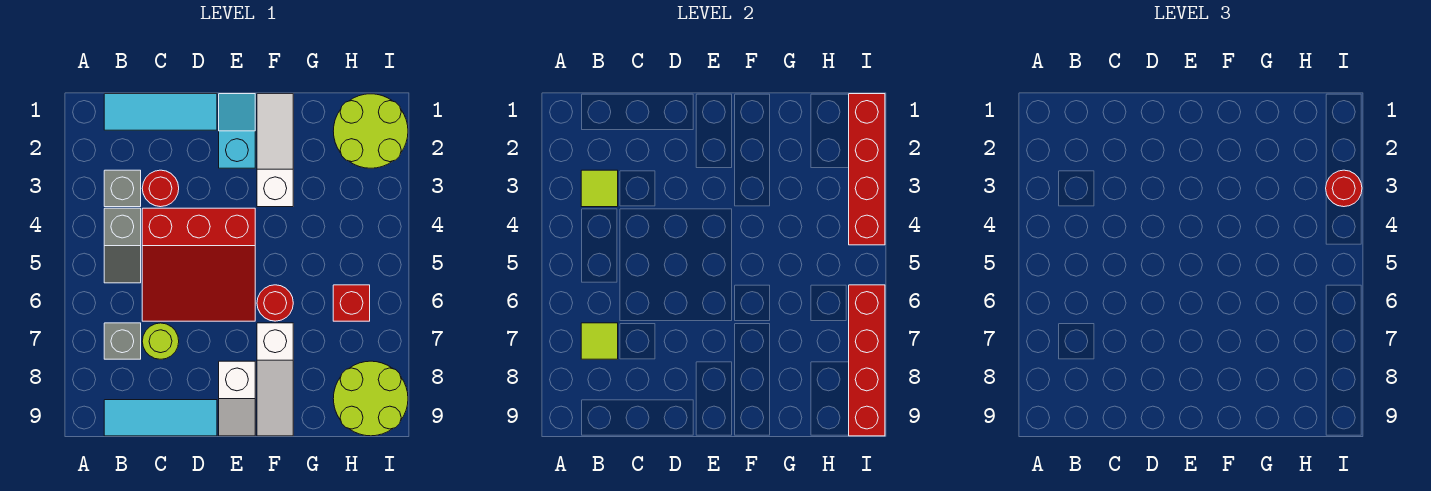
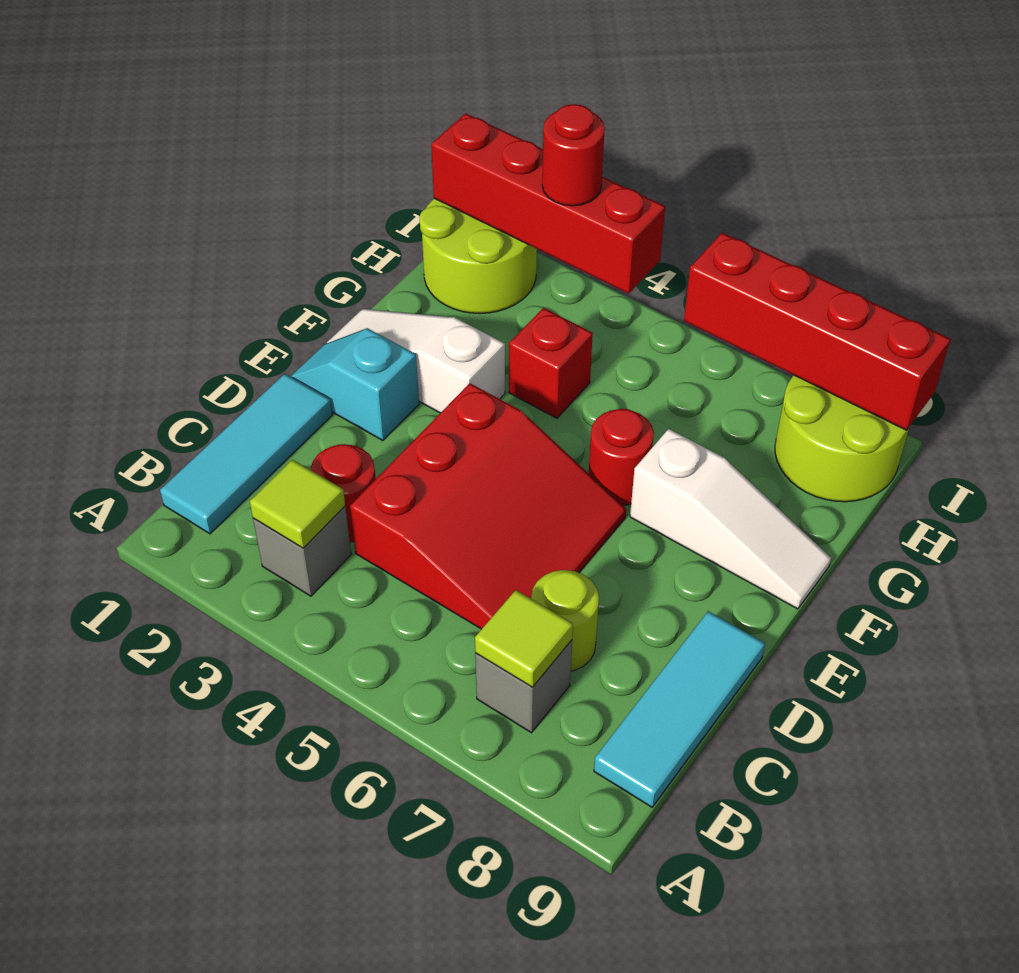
grey 1x2 slope [104,208,141,283] -> none
white 1x2 slope [219,361,255,436] -> none
red 1x1 brick [333,285,370,321] -> red 1x1 brick moved to [509,308,593,418]

